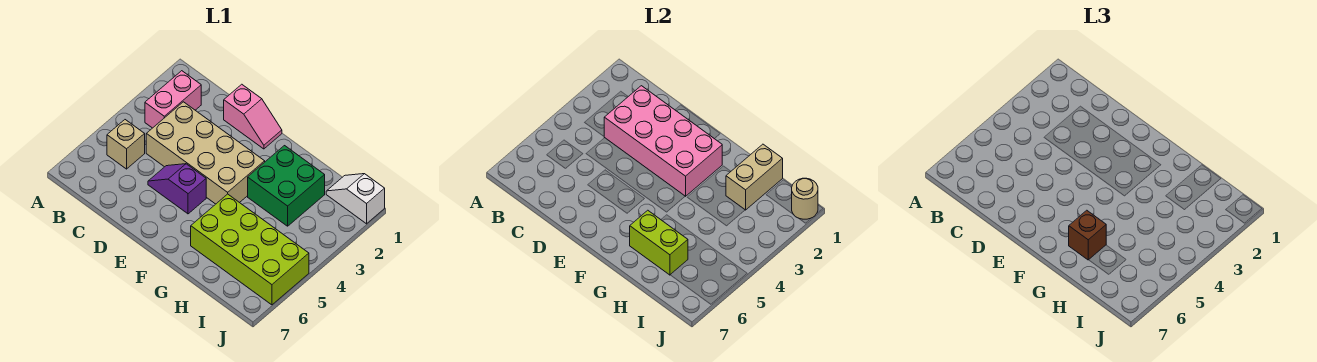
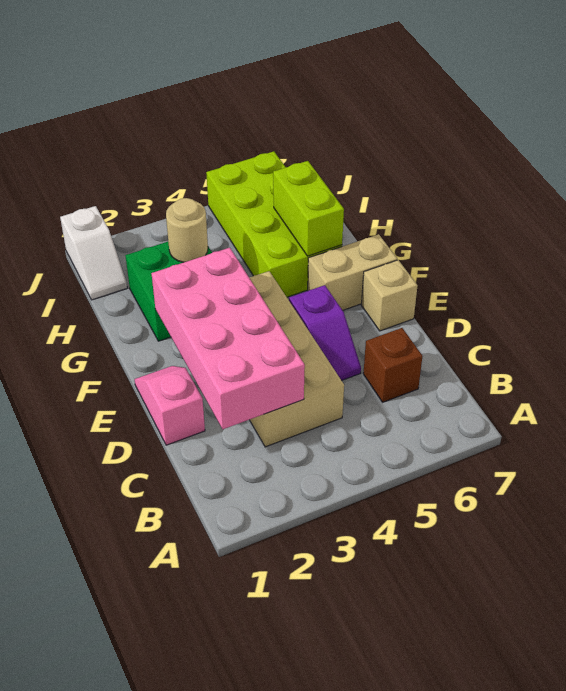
pink 1x2 brick [145,71,201,128] -> none
tan 1x1 brick [107,120,145,169] -> tan 1x1 brick moved to [361,260,418,331]
brown 1x1 brick [1069,210,1106,260] -> brown 1x1 brick moved to [363,328,422,402]
tan 1x2 brick [726,144,783,210] -> tan 1x2 brick moved to [308,234,397,310]
tan 1x1 round brick [792,178,818,219] -> tan 1x1 round brick moved to [166,198,208,262]

